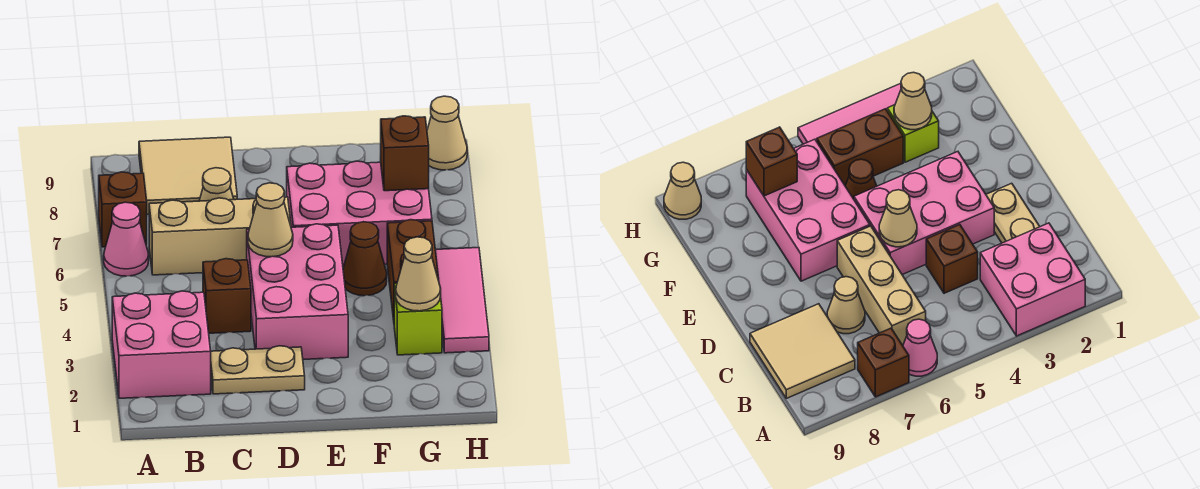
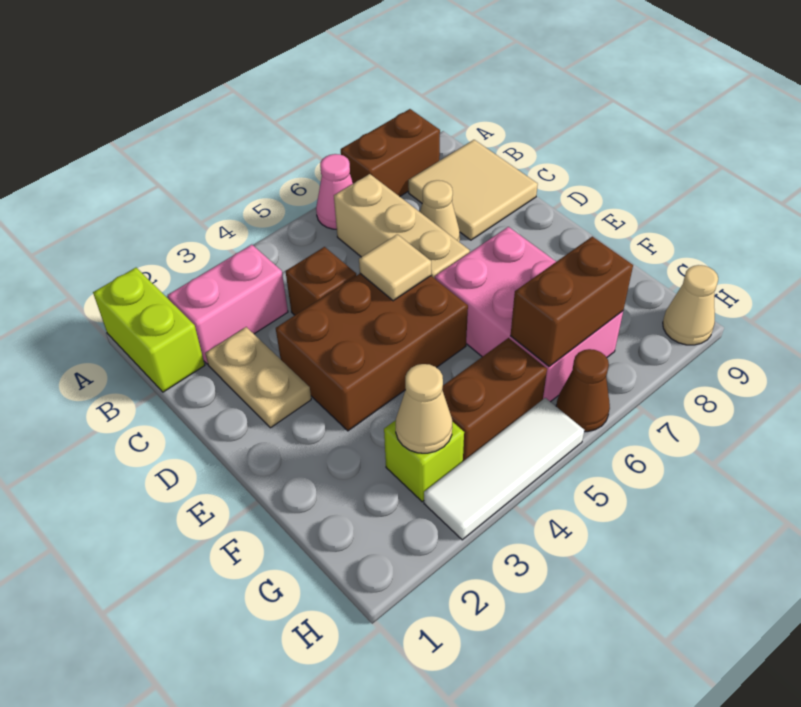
none -> lime 1x2 brick [93,268,205,392]
pink 2x2 brick [112,291,211,398] -> pink 1x2 brick [168,245,288,364]
brown 1x1 brick [99,172,147,247] -> brown 1x2 brick [341,109,440,197]
pink 2x3 brick [247,224,348,359] -> brown 2x3 brick [276,274,468,431]
tan 1x1 cone [248,183,293,257] -> tan 1x1 tile [359,234,431,301]
brown 1x1 cone [343,222,387,296] -> brown 1x1 cone moved to [556,349,610,432]
brown 1x1 brick [381,116,429,191] -> brown 1x2 brick [511,237,633,367]
pink 1x3 tile [435,248,489,353] -> white 1x3 tile [424,398,584,540]

